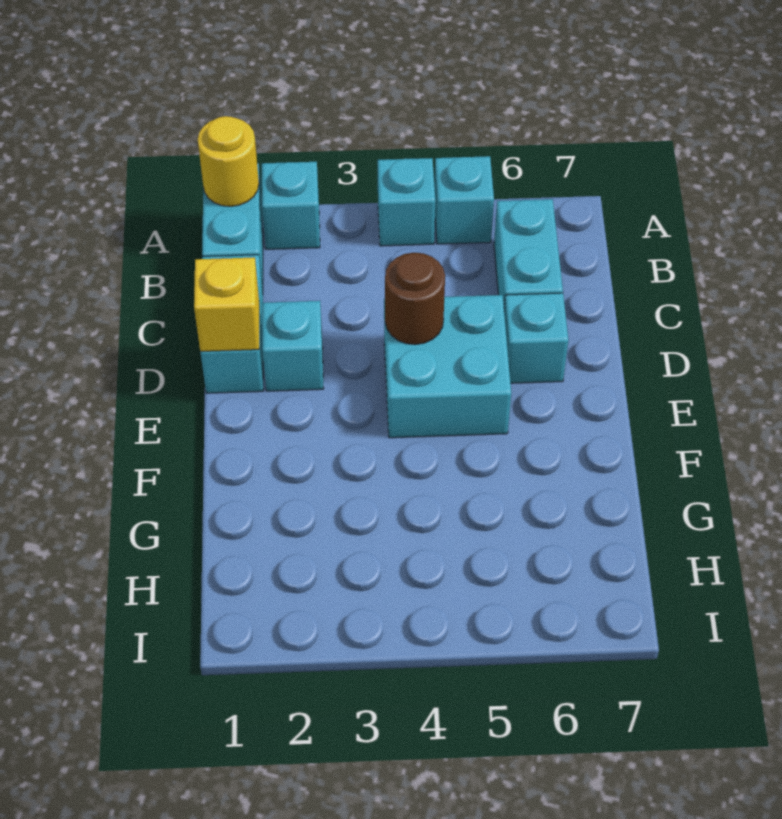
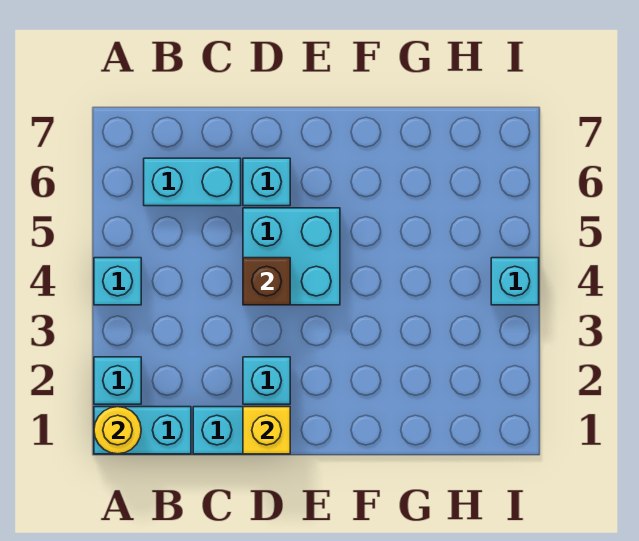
cyan 1x1 brick [435,156,494,244] -> cyan 1x1 brick moved to [491,258,539,305]
brown 1x1 round brick [385,253,445,345] -> brown 1x1 brick [243,258,290,305]

